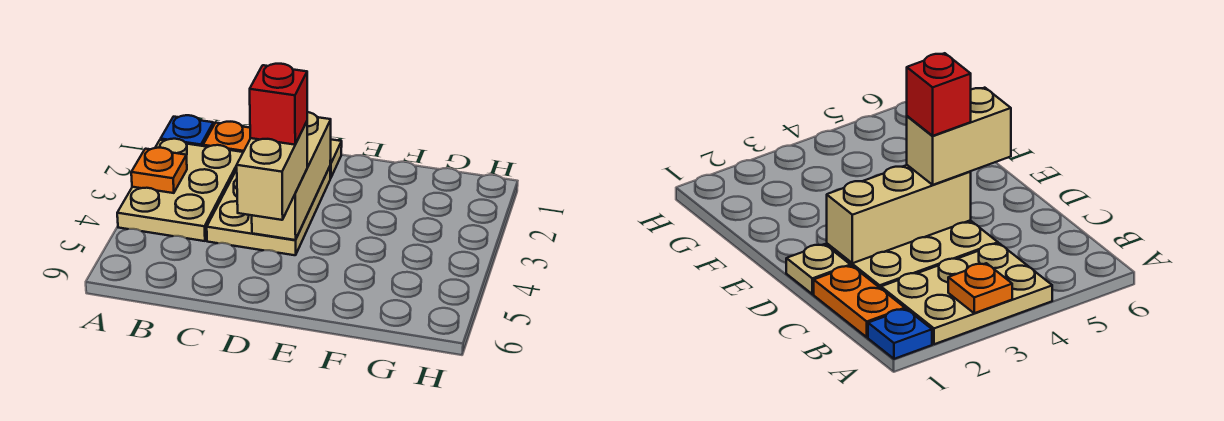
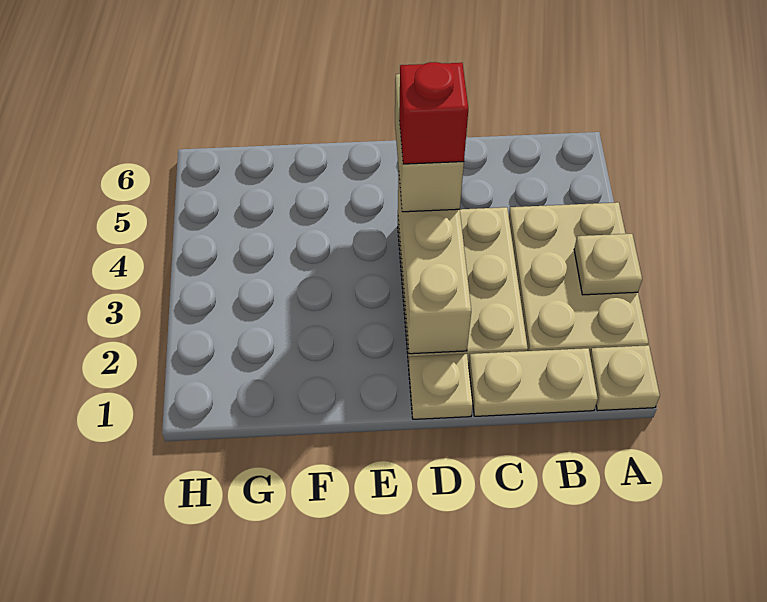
blue 1x1 plate [161,115,213,146] -> tan 1x1 plate [590,345,660,411]
orange 1x1 plate [131,148,187,193] -> tan 1x1 plate [574,234,642,295]
orange 1x2 plate [203,122,250,152] -> tan 1x2 plate [469,348,598,416]

